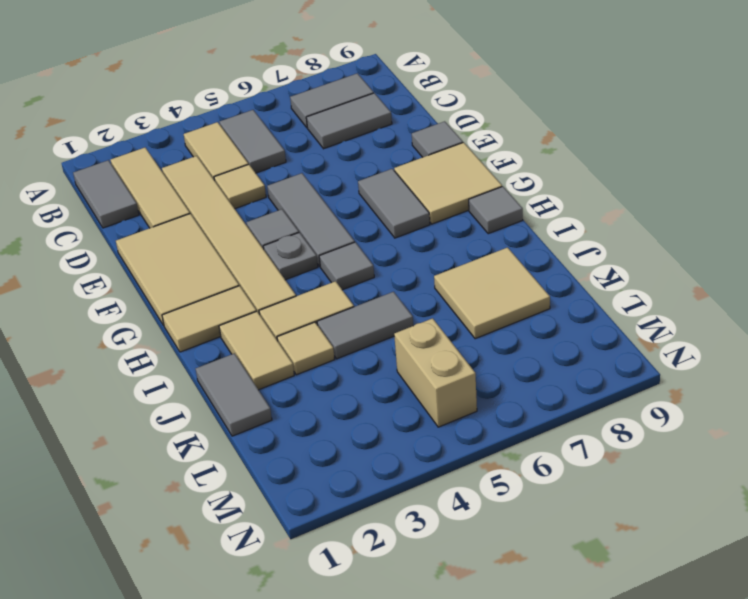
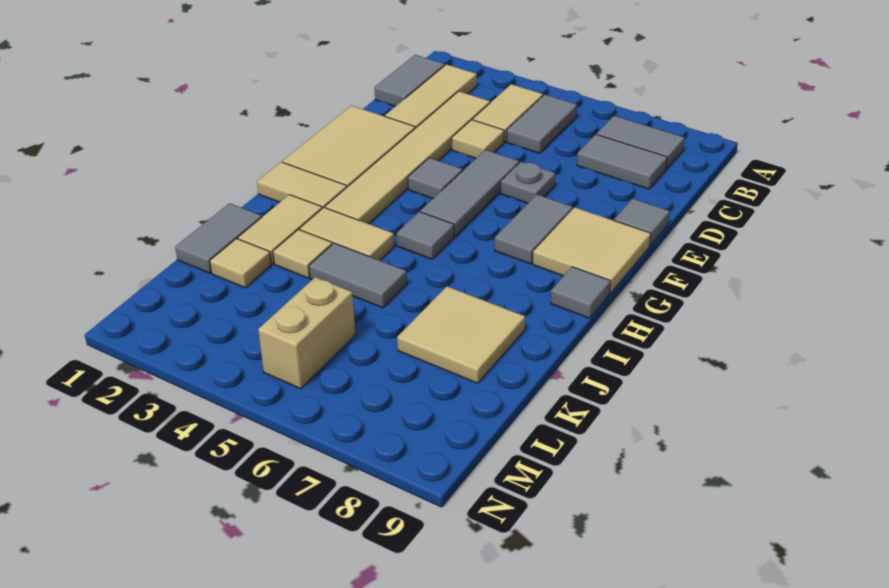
grey 1x1 plate [263,232,318,280] -> grey 1x1 plate moved to [501,162,555,203]
none -> tan 1x1 tile [210,239,271,288]

